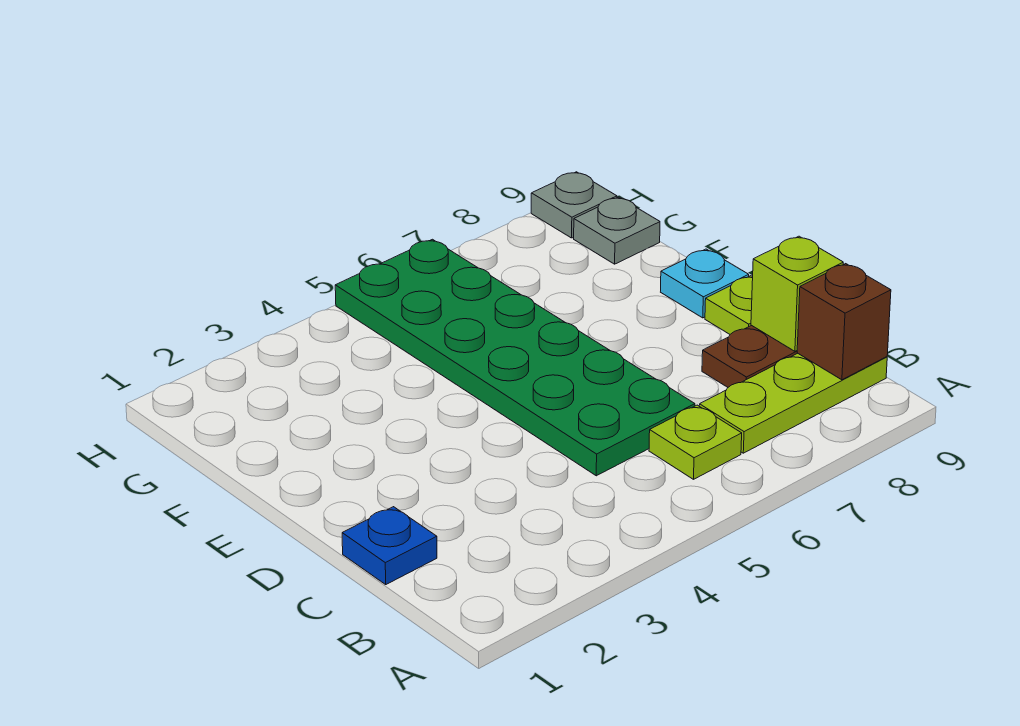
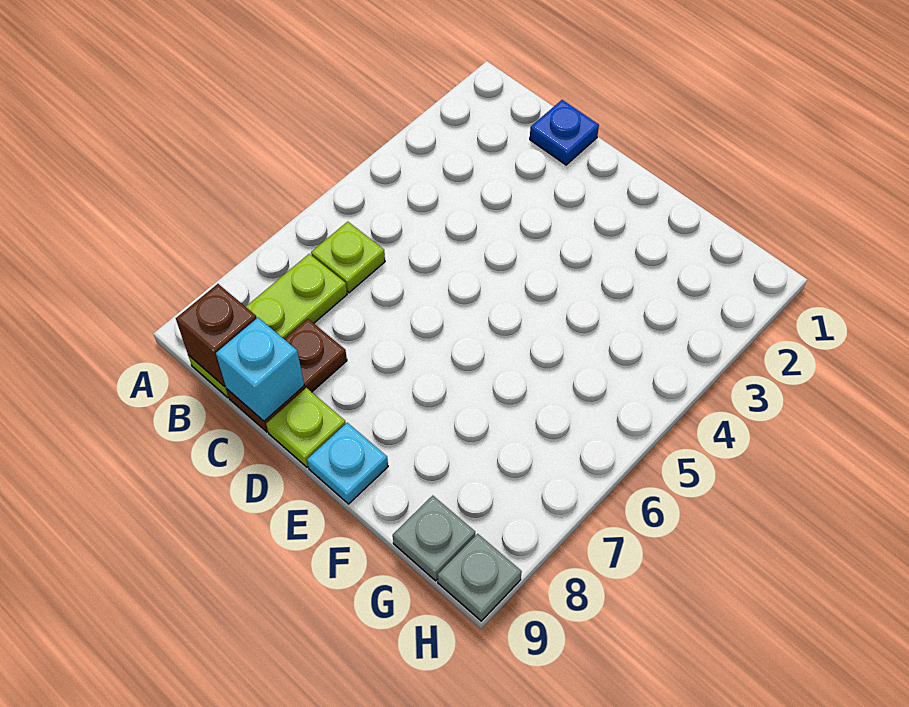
green 2x6 plate [335,239,695,476] -> none
lime 1x1 brick [751,236,843,351] -> cyan 1x1 brick [216,318,304,421]

